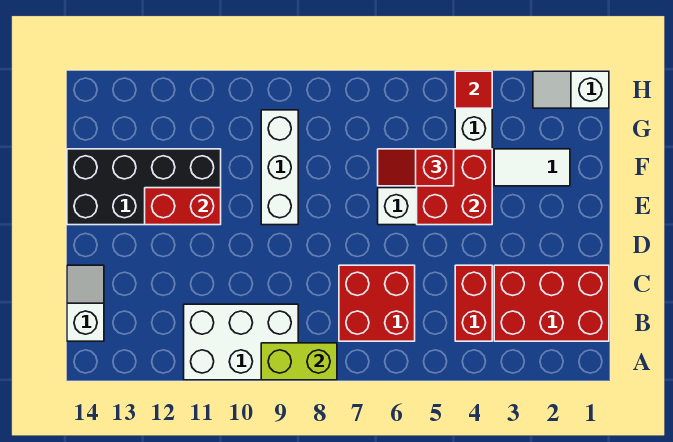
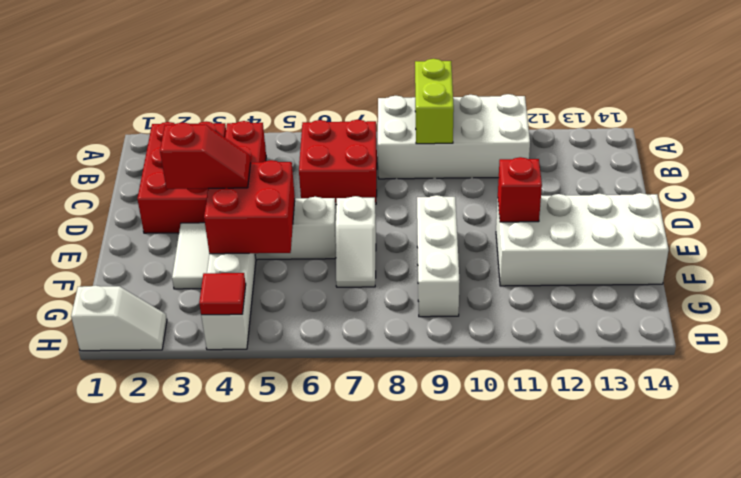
lime 1x2 brick [261,343,337,380] -> lime 1x2 brick turned to [415,59,454,144]
white 2x3 brick [184,304,298,380] -> white 2x4 brick [378,94,530,179]
red 2x3 brick [494,265,609,341] -> red 2x3 brick turned to [137,122,226,233]
white 1x2 slope [67,265,104,341] -> white 1x2 slope moved to [336,196,376,287]
black 2x4 brick [67,149,221,225] -> white 2x4 brick [496,193,669,286]
red 1x2 brick [145,188,221,225] -> red 1x1 brick [498,157,542,222]
white 1x2 tile [494,149,570,186] -> white 1x2 tile turned to [172,223,209,289]
red 1x2 slope [378,149,454,186] -> red 1x2 slope moved to [160,123,251,189]

